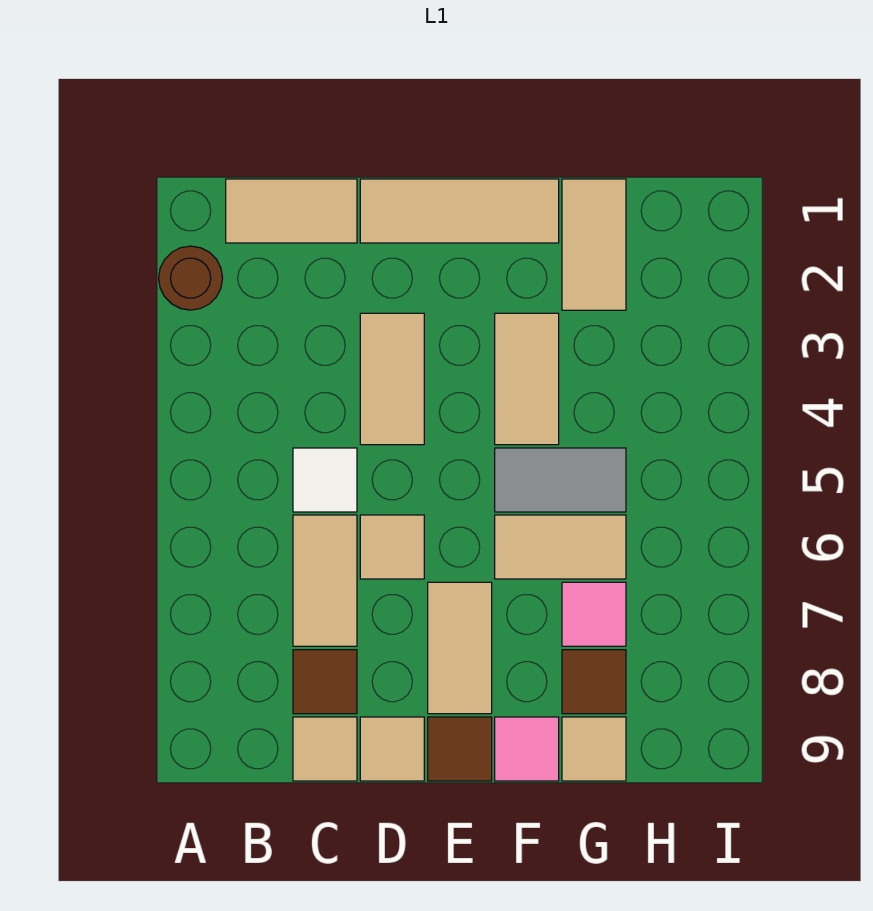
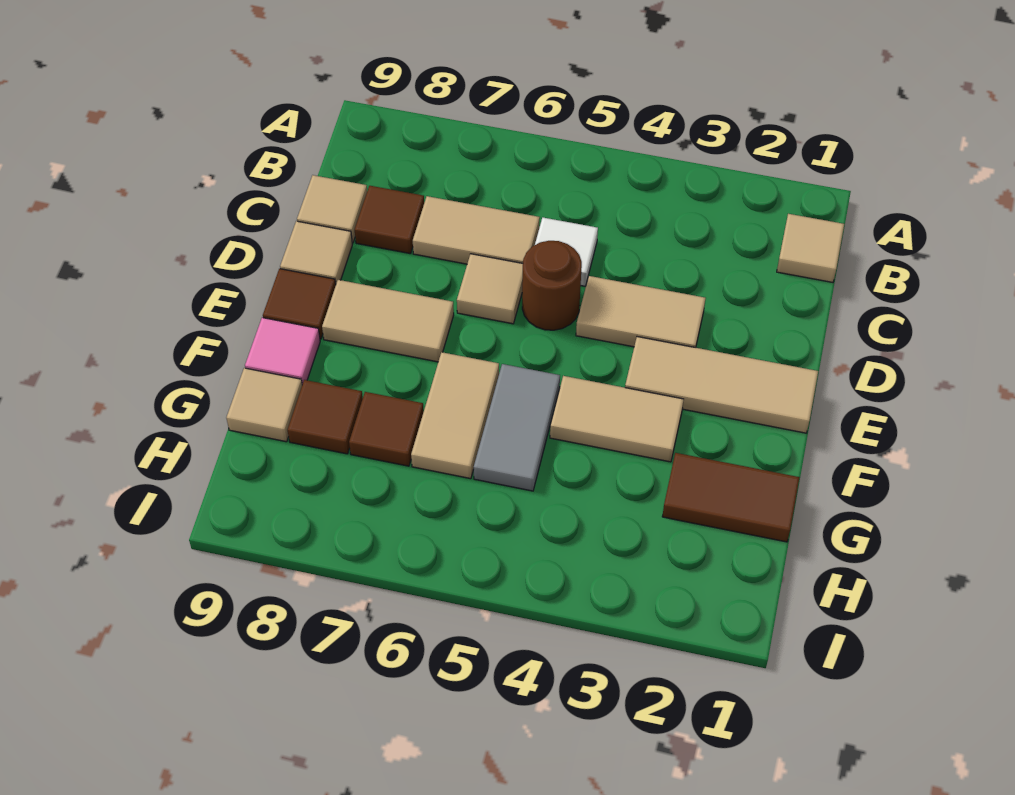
brown 1x1 round brick [159,246,223,310] -> brown 1x1 round brick moved to [522,241,582,330]
tan 1x2 tile [226,179,357,243] -> tan 1x1 tile [777,214,844,282]
tan 1x3 tile [360,179,559,243] -> tan 1x3 tile turned to [625,337,818,433]
tan 1x2 tile [562,179,626,310] -> brown 1x2 tile [662,453,800,542]
pink 1x1 tile [562,582,626,646] -> brown 1x1 tile [349,392,424,466]

